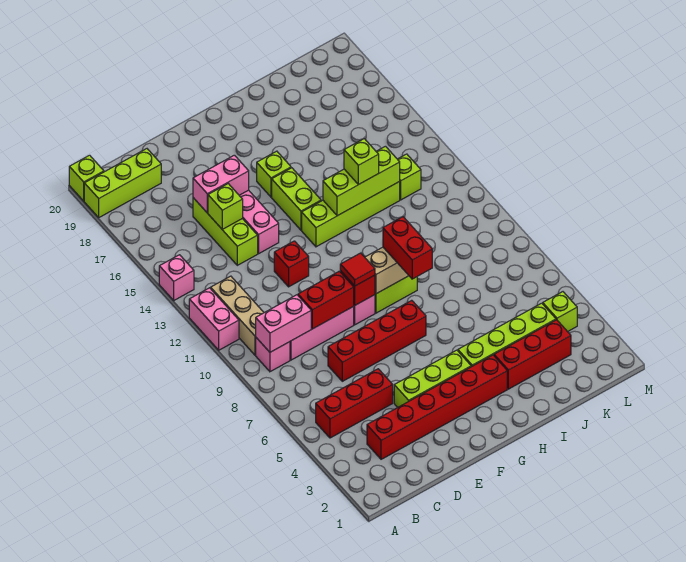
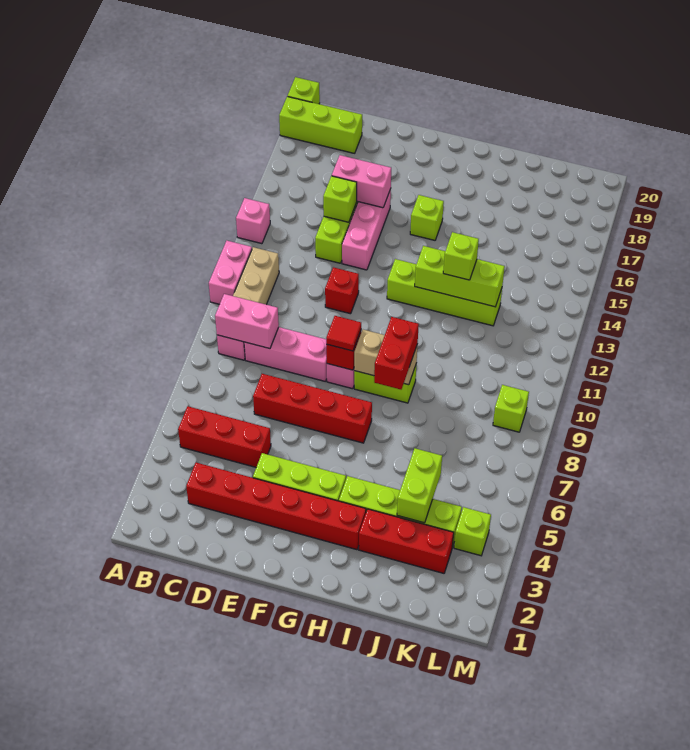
red 1x2 brick [298,271,354,329] -> none
lime 1x2 brick [272,168,321,230] -> lime 1x2 brick moved to [397,448,442,523]
lime 1x1 brick [398,154,421,200] -> lime 1x1 brick moved to [493,385,529,432]

